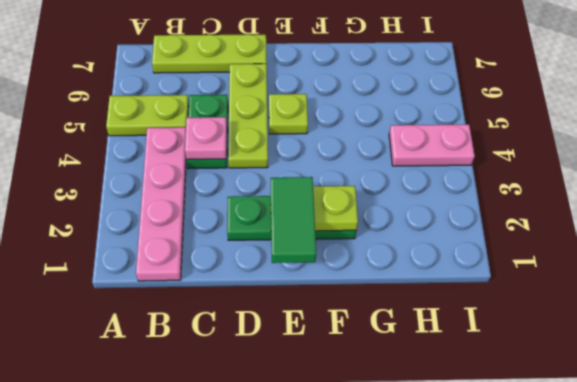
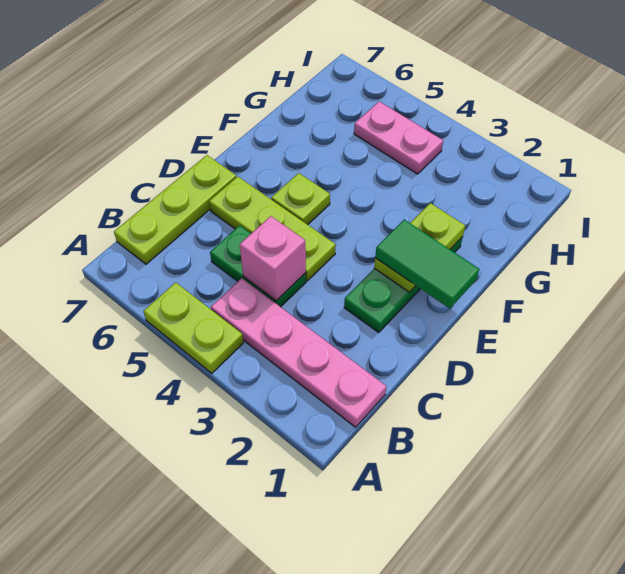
lime 1x2 plate [106,95,189,136] -> lime 1x2 plate turned to [143,282,243,373]
pink 1x1 plate [185,117,227,159] -> pink 1x1 brick [240,216,306,301]
pink 1x2 plate [389,125,475,166] -> pink 1x2 plate turned to [354,102,443,174]

